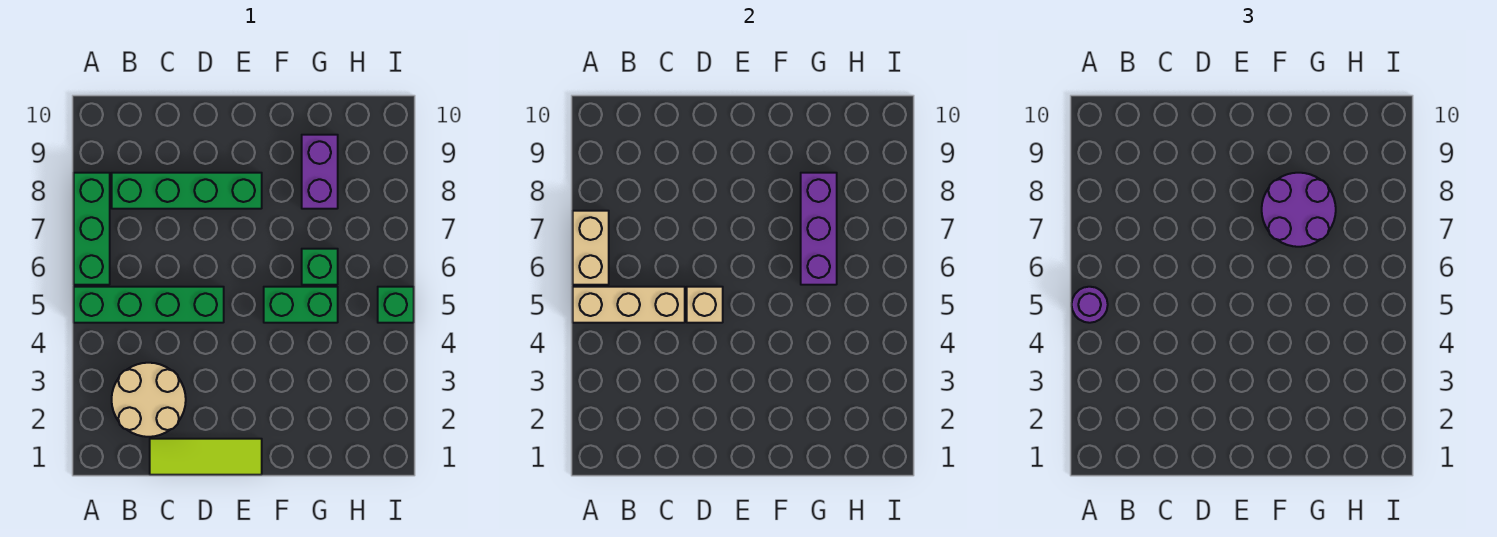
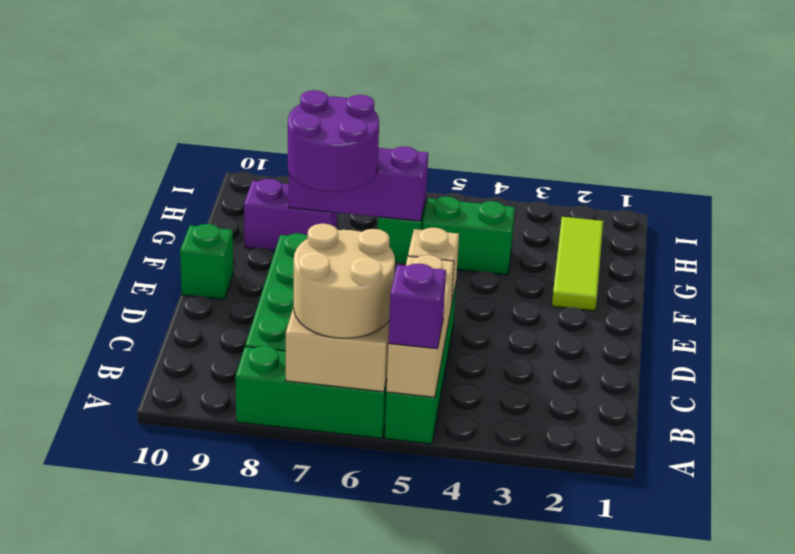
purple 1x1 round brick [1072,287,1108,323] -> purple 1x1 brick [388,264,446,349]
tan 2x2 round brick [112,363,186,437] -> tan 2x2 round brick moved to [294,224,395,338]
lime 1x3 tile [150,439,262,475] -> lime 1x3 tile moved to [552,217,603,311]
green 1x2 brick [264,287,338,323] -> green 1x2 brick turned to [423,197,515,275]
green 1x1 brick [378,287,414,323] -> green 1x1 brick moved to [180,224,233,299]

